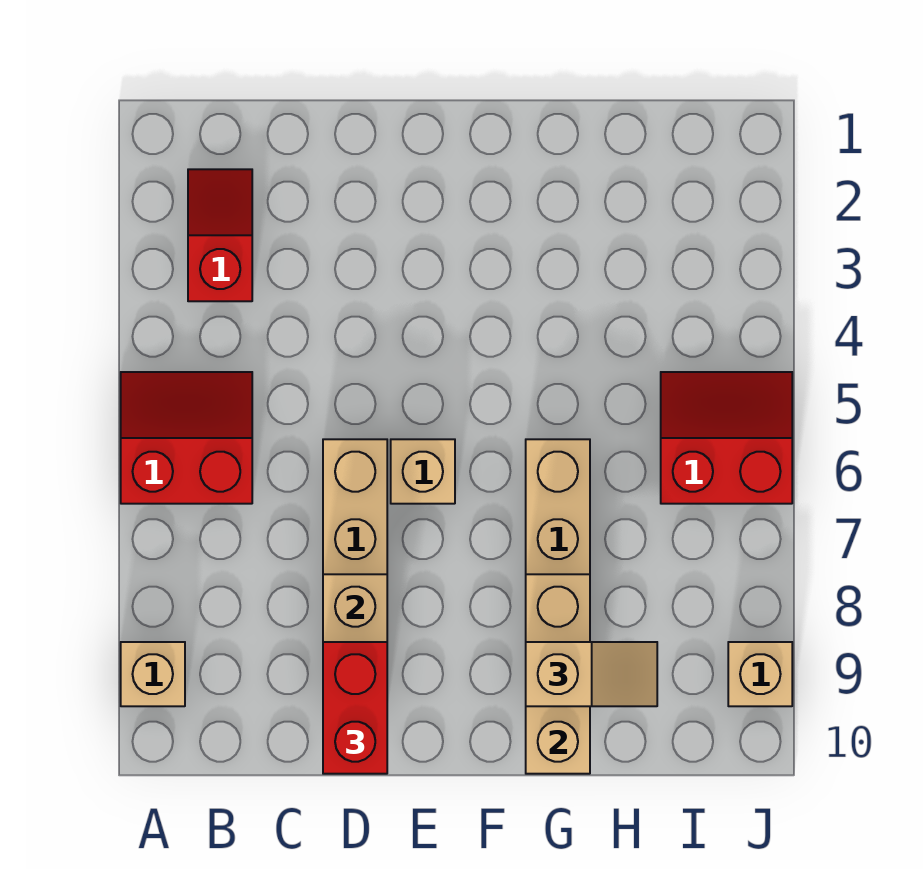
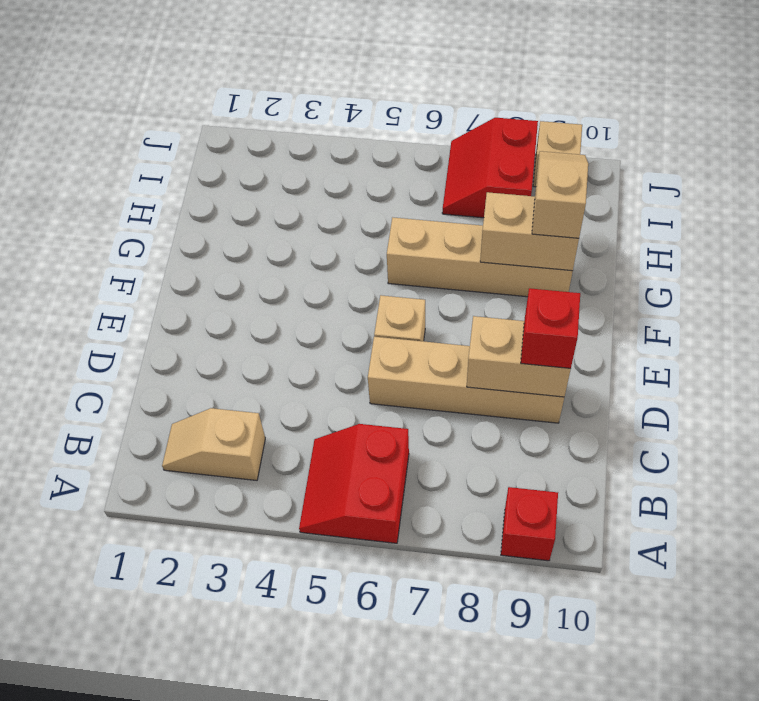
tan 1x1 brick [121,642,185,706] -> red 1x1 brick [501,487,558,561]
red 1x2 slope [188,169,252,301] -> tan 1x2 slope [162,408,265,480]
red 1x2 brick [323,642,387,774] -> red 1x1 brick [521,288,580,369]
tan 1x3 brick [526,574,590,774] -> tan 1x2 brick [480,192,579,271]
red 2x2 slope [661,372,792,504] -> red 2x2 slope moved to [442,118,538,218]

